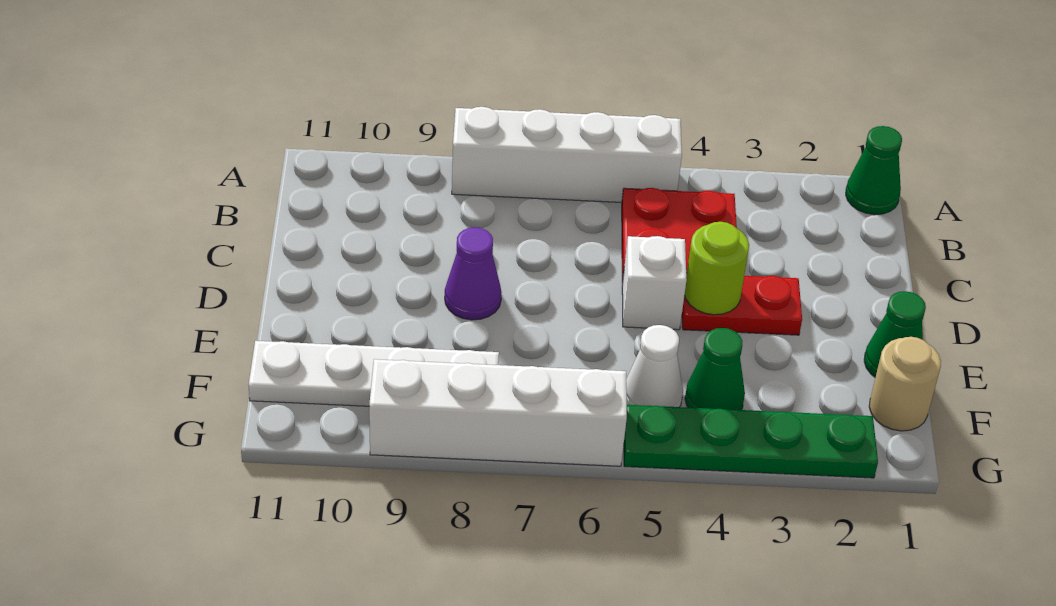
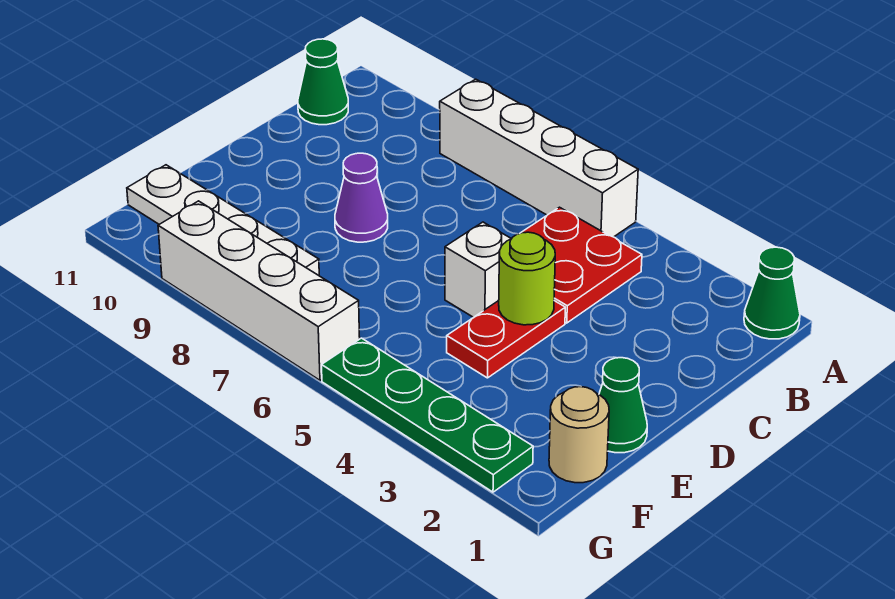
red 1x2 plate [682,273,802,335] -> red 1x2 plate turned to [447,301,565,378]
green 1x1 cone [685,328,745,410] -> green 1x1 cone moved to [298,39,348,125]
white 1x1 cone [626,325,683,407] -> none

